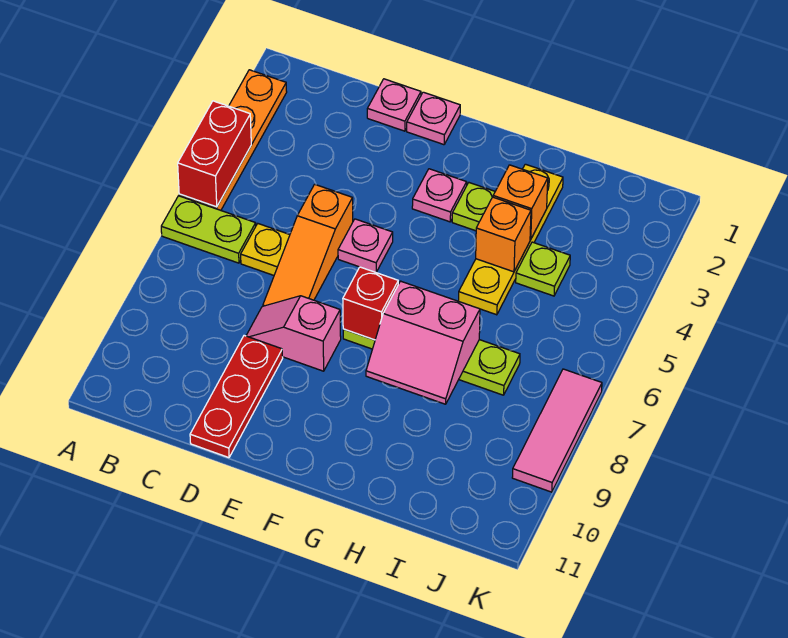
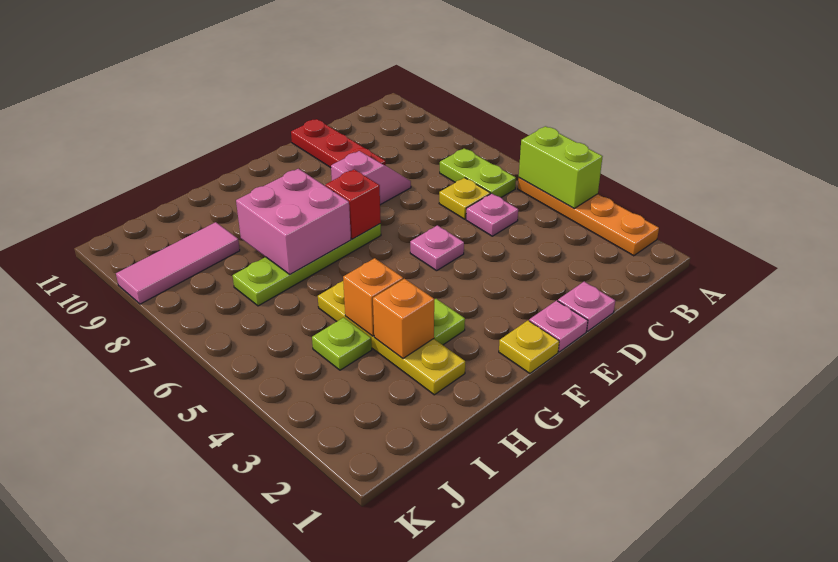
red 1x2 brick [178,101,251,207] -> lime 1x2 brick [519,126,603,208]
lime 1x2 plate [161,196,256,263] -> lime 1x2 plate turned to [440,148,516,197]
orange 1x3 slope [263,184,353,306] -> none
none -> yellow 1x1 plate [499,321,559,373]
pink 1x1 plate [412,169,467,222] -> pink 1x1 plate moved to [466,193,518,236]
pink 2x2 slope [366,281,480,404] -> pink 2x2 brick [236,169,351,274]
pink 1x3 tile [512,369,602,492] -> pink 1x3 tile turned to [116,222,240,304]

